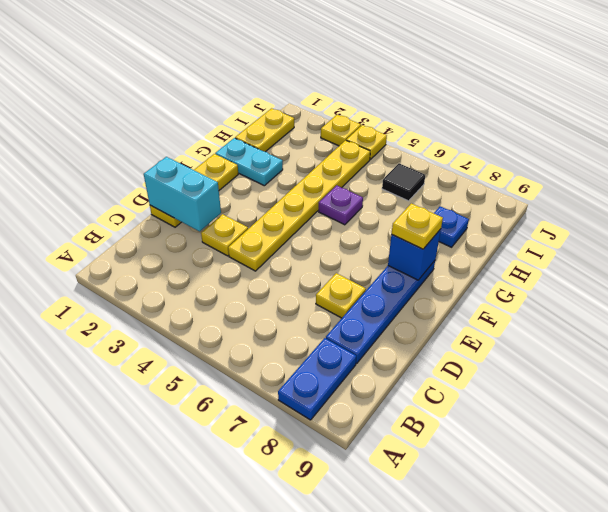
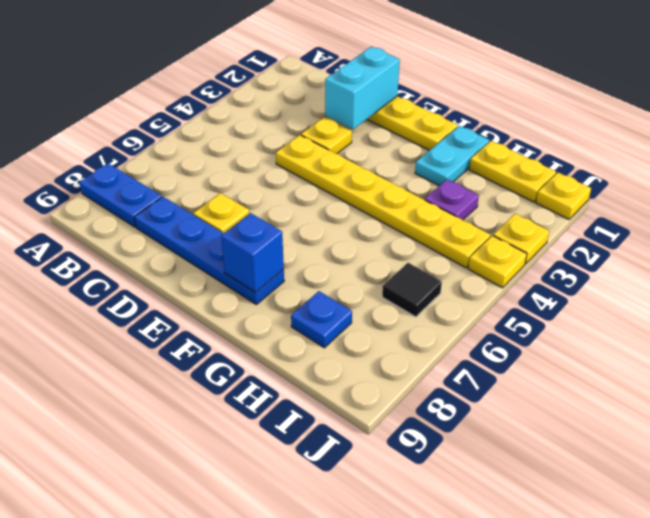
yellow 1x1 plate [392,203,443,249] -> yellow 1x1 plate moved to [536,173,591,219]
purple 1x1 plate [319,185,363,225] -> purple 1x1 plate moved to [425,179,479,220]

